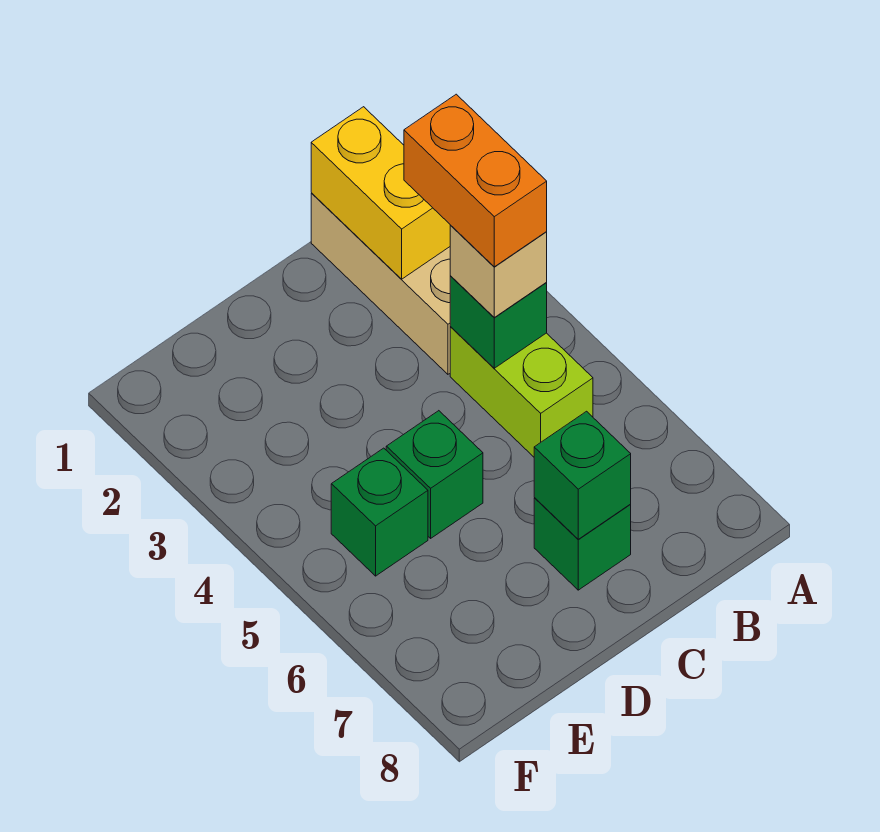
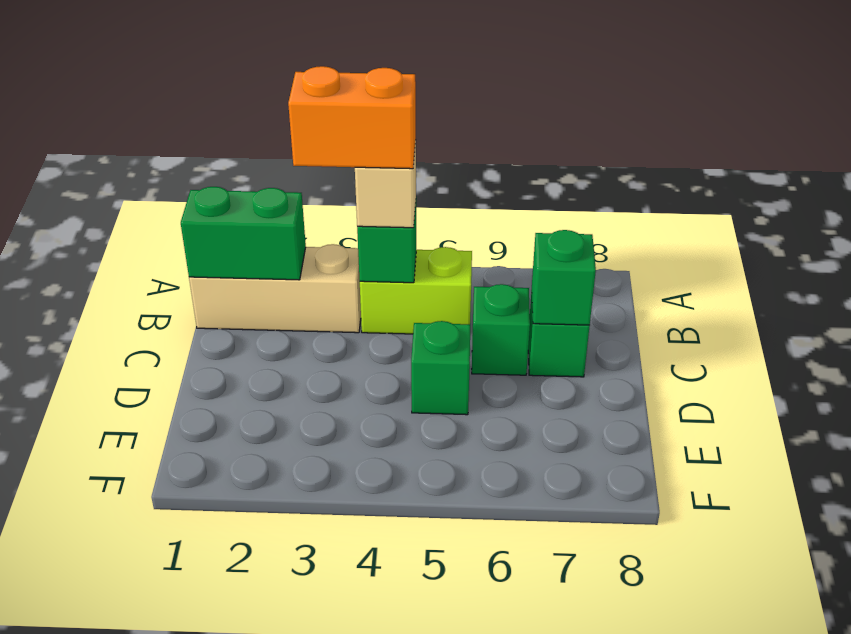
yellow 1x2 brick [311,107,450,279] -> green 1x2 brick [181,187,306,280]
green 1x1 brick [331,448,428,576] -> green 1x1 brick moved to [472,284,530,375]

